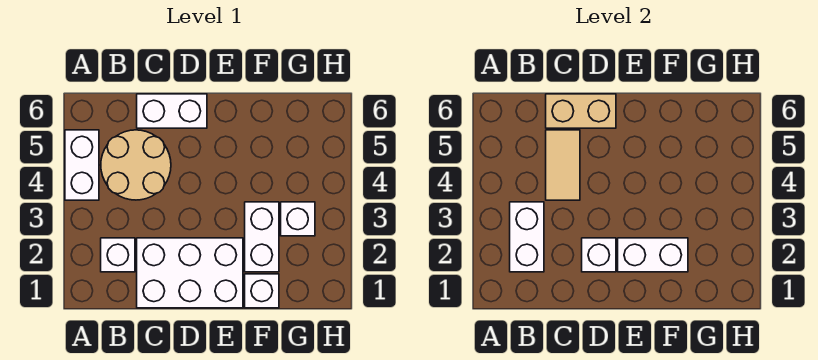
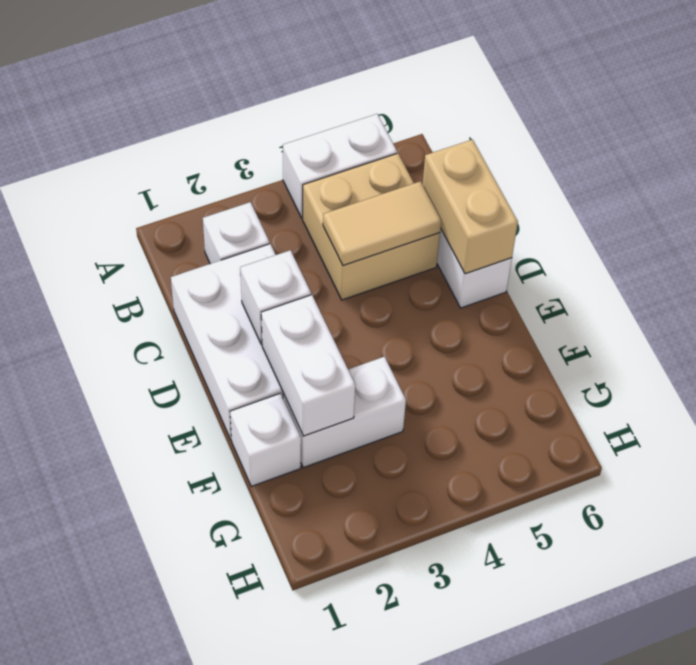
white 1x2 brick [510,202,544,272] -> none
tan 2x2 round brick [101,130,171,200] -> tan 2x2 brick [303,153,440,300]
white 1x1 brick [281,202,315,236] -> none

